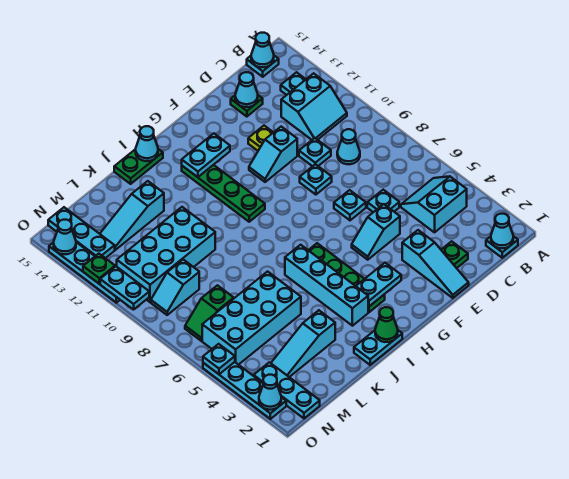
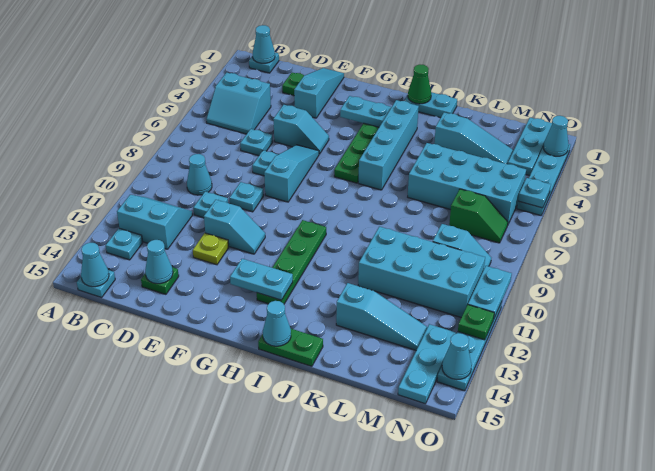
none -> cyan 1x3 slope [264,145,319,202]

